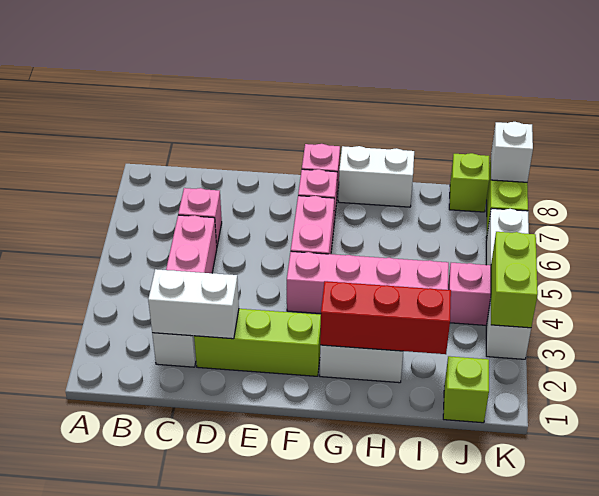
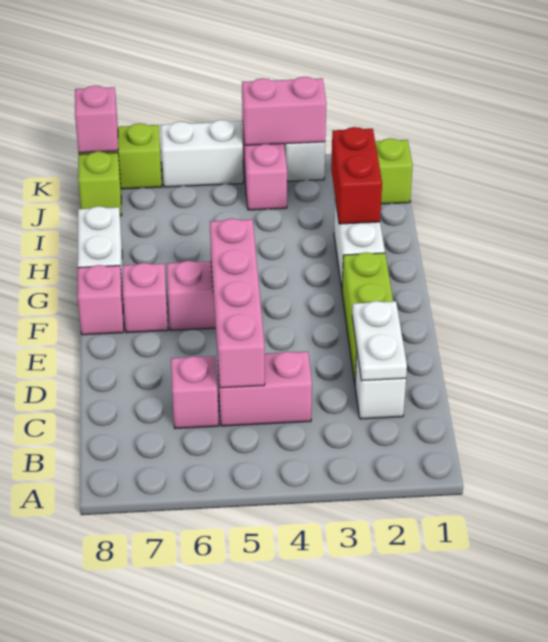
white 1x2 brick [148,269,239,339] -> white 1x2 plate [352,301,407,381]
pink 1x4 brick [287,251,449,314] -> pink 1x4 brick moved to [210,218,265,388]
red 1x3 brick [320,281,451,354] -> red 1x2 brick [331,127,382,224]
lime 1x2 brick [491,232,538,328] -> pink 1x2 brick [242,77,326,145]
white 1x1 brick [491,122,533,182] -> pink 1x1 brick [75,86,118,153]

